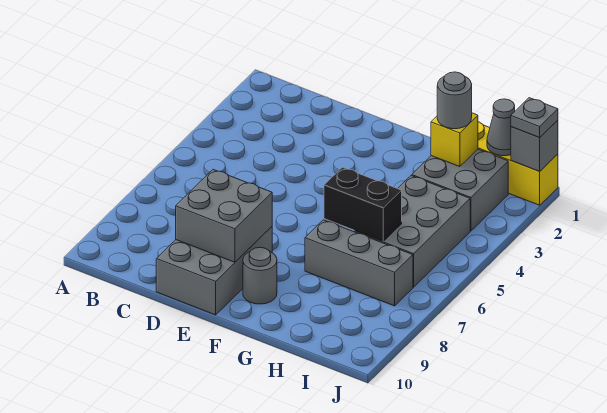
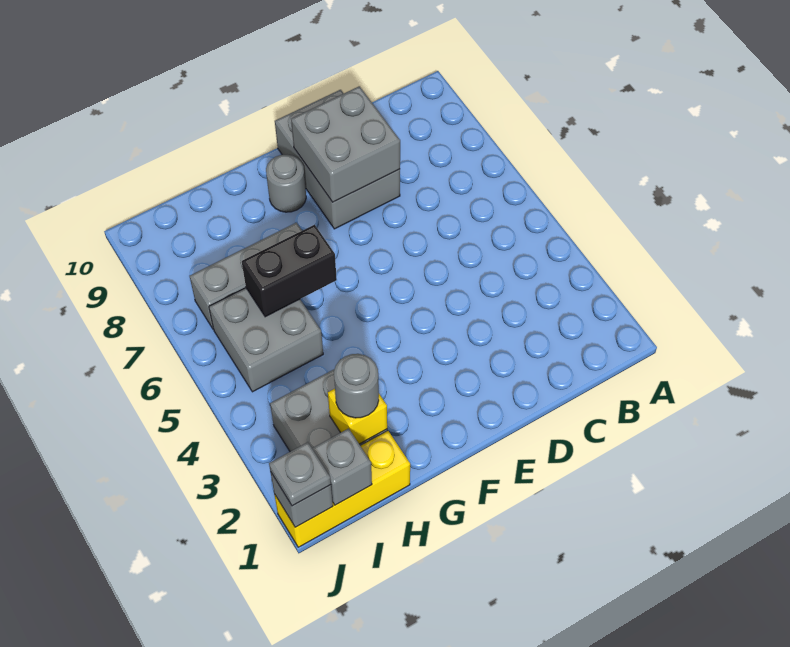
grey 2x3 brick [354,176,470,287] -> grey 2x2 brick [209,288,323,392]
grey 1x1 cone [487,99,515,156] -> grey 1x1 brick [312,428,372,505]

